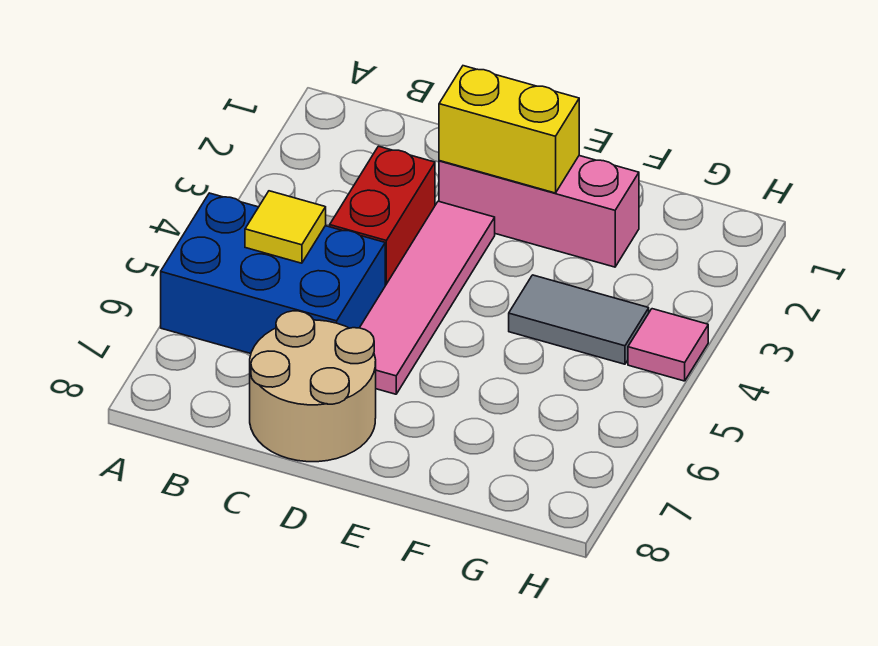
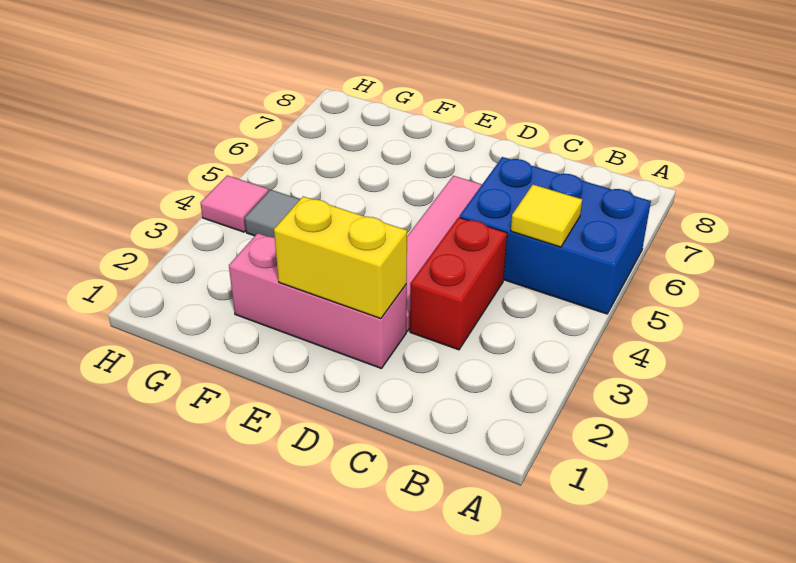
tan 2x2 round brick [250,311,376,462] -> none

